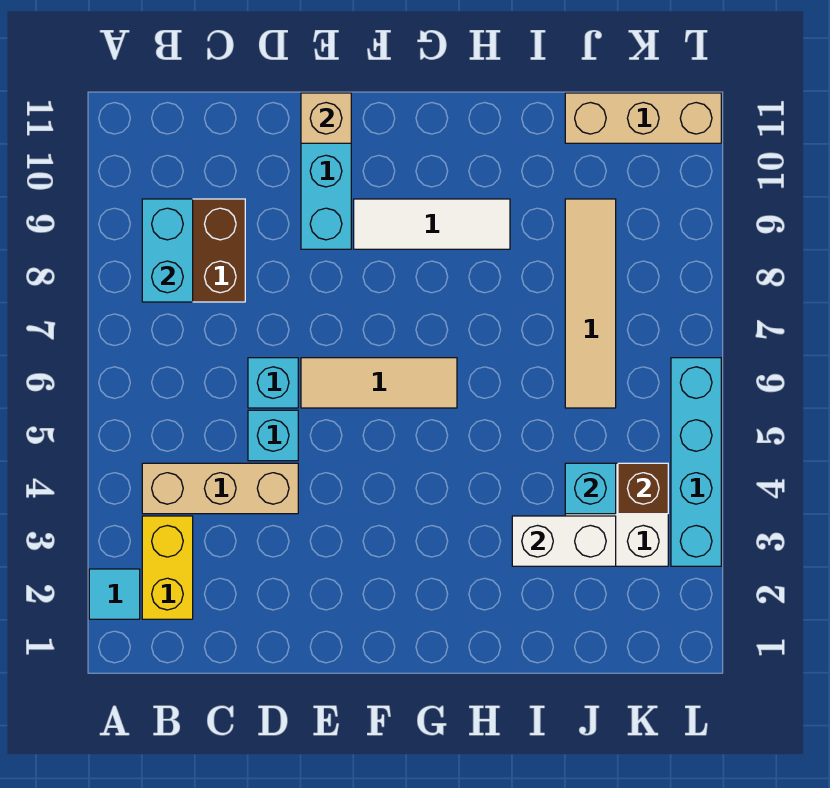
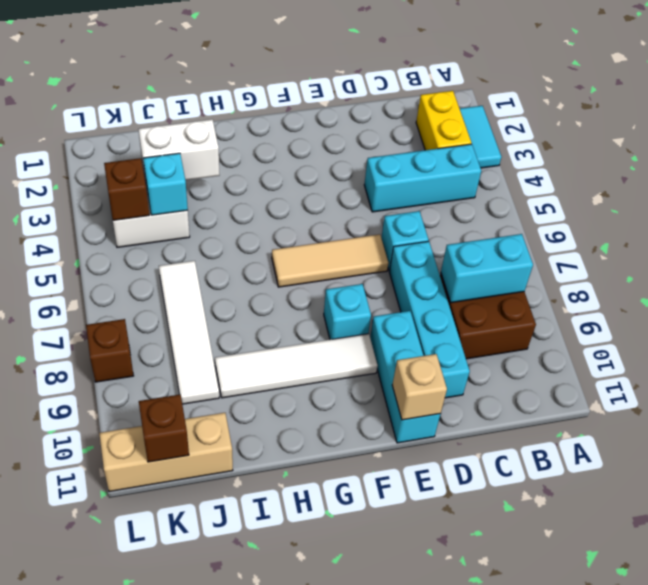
cyan 1x1 tile [89,569,140,619] -> cyan 1x2 tile [460,106,501,168]
tan 1x3 brick [142,463,298,514] -> cyan 1x3 brick [364,144,481,212]
cyan 1x2 brick [142,199,193,302] -> cyan 1x2 brick turned to [441,234,533,303]
cyan 1x1 brick [248,410,298,461] -> cyan 1x1 brick moved to [324,284,371,340]
white 1x3 tile [354,199,510,249] -> white 1x4 tile [215,334,378,398]
tan 1x4 tile [565,199,616,408] -> white 1x4 tile [159,261,219,404]
none -> brown 1x1 brick [139,395,189,462]
cyan 1x4 brick [671,358,721,566] -> cyan 1x4 brick moved to [389,241,470,398]
none -> brown 1x1 brick [86,319,133,382]

